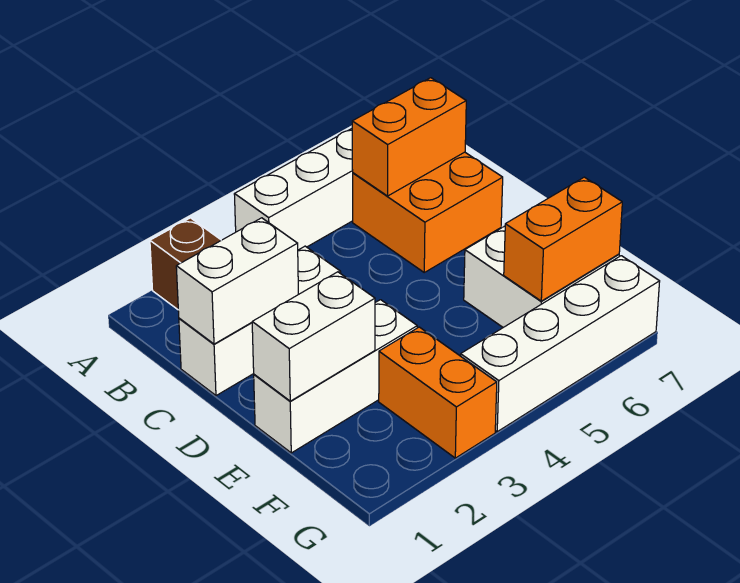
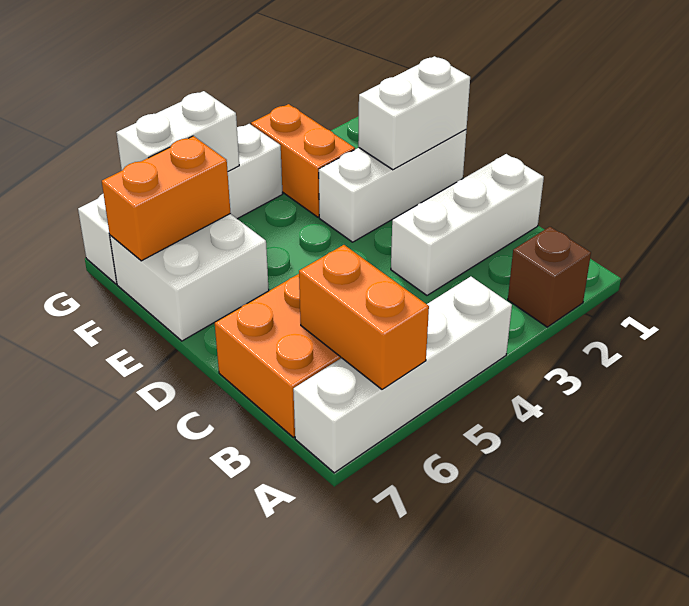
orange 1x2 brick [352,78,466,196] -> orange 1x2 brick turned to [299,245,429,389]
white 1x2 brick [176,218,298,344] -> white 1x2 brick moved to [116,91,239,171]

